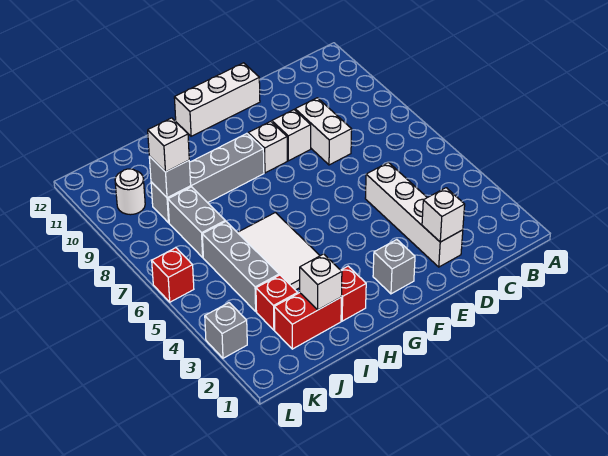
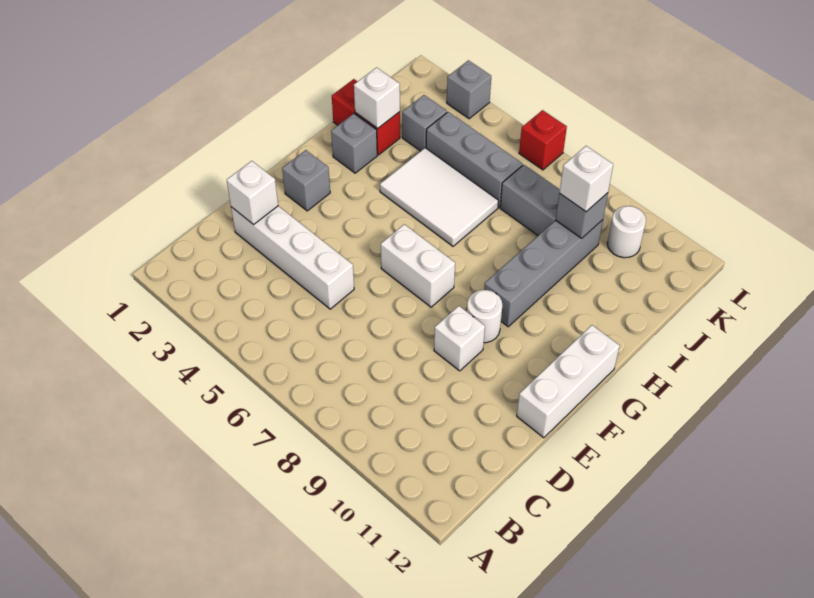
white 1x2 brick [295,98,352,165] -> white 1x2 brick moved to [381,224,455,307]
white 1x1 brick [248,121,287,173] -> white 1x1 round brick [467,290,502,343]
red 1x1 brick [341,266,366,321] -> grey 1x1 brick [331,114,377,173]
red 1x2 brick [274,293,341,349] -> red 1x2 brick turned to [332,79,400,155]
red 1x1 brick [256,275,298,330] -> grey 1x1 brick [402,95,447,151]

